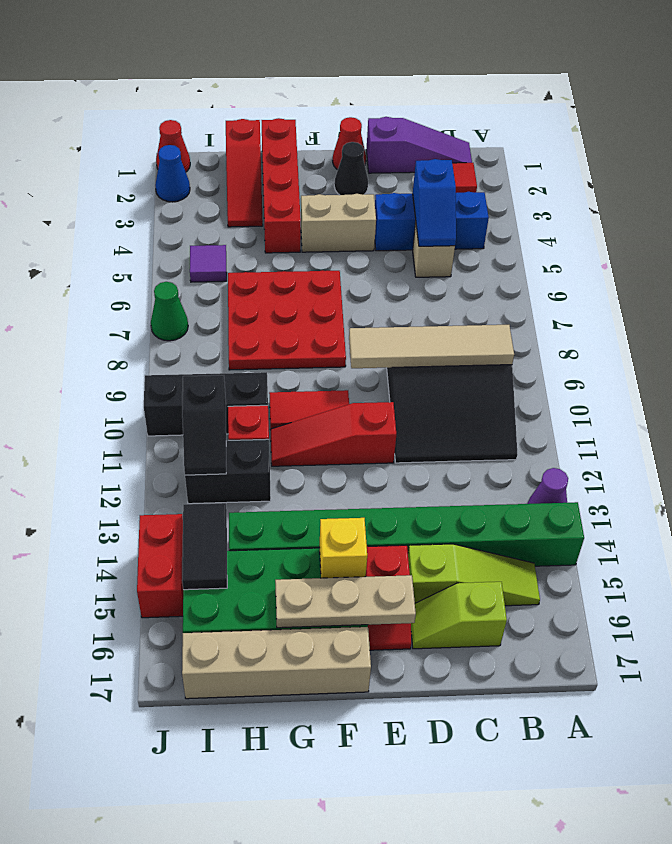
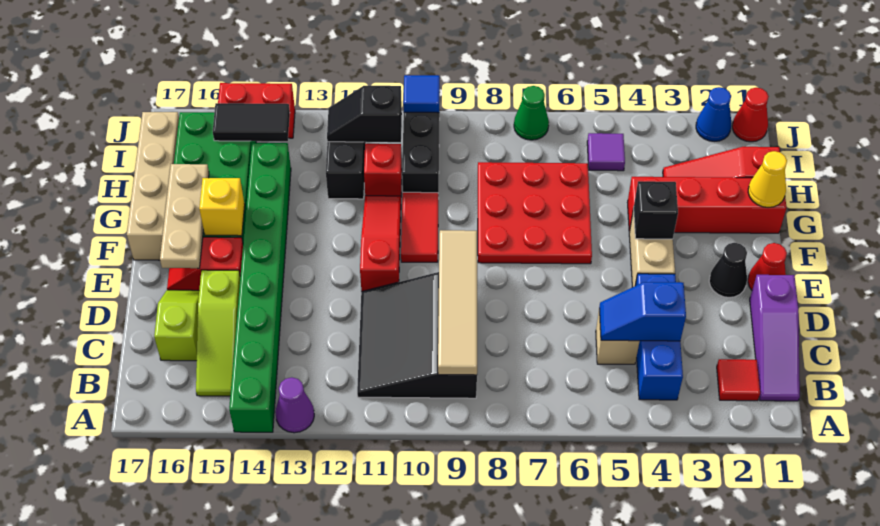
none -> black 1x1 brick [633,181,678,239]
none -> yellow 1x1 cone [748,151,787,208]
none -> blue 1x1 tile [403,75,440,113]

